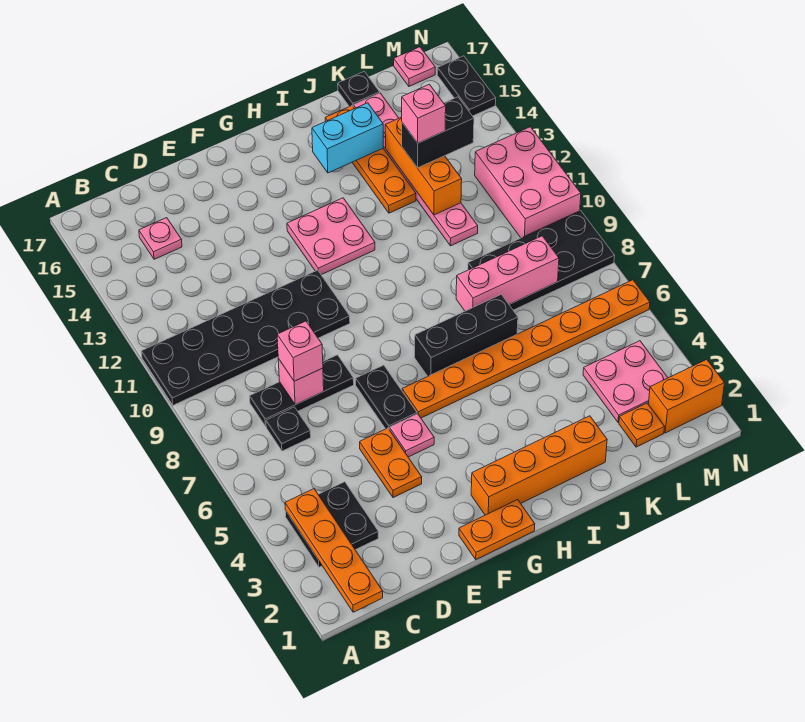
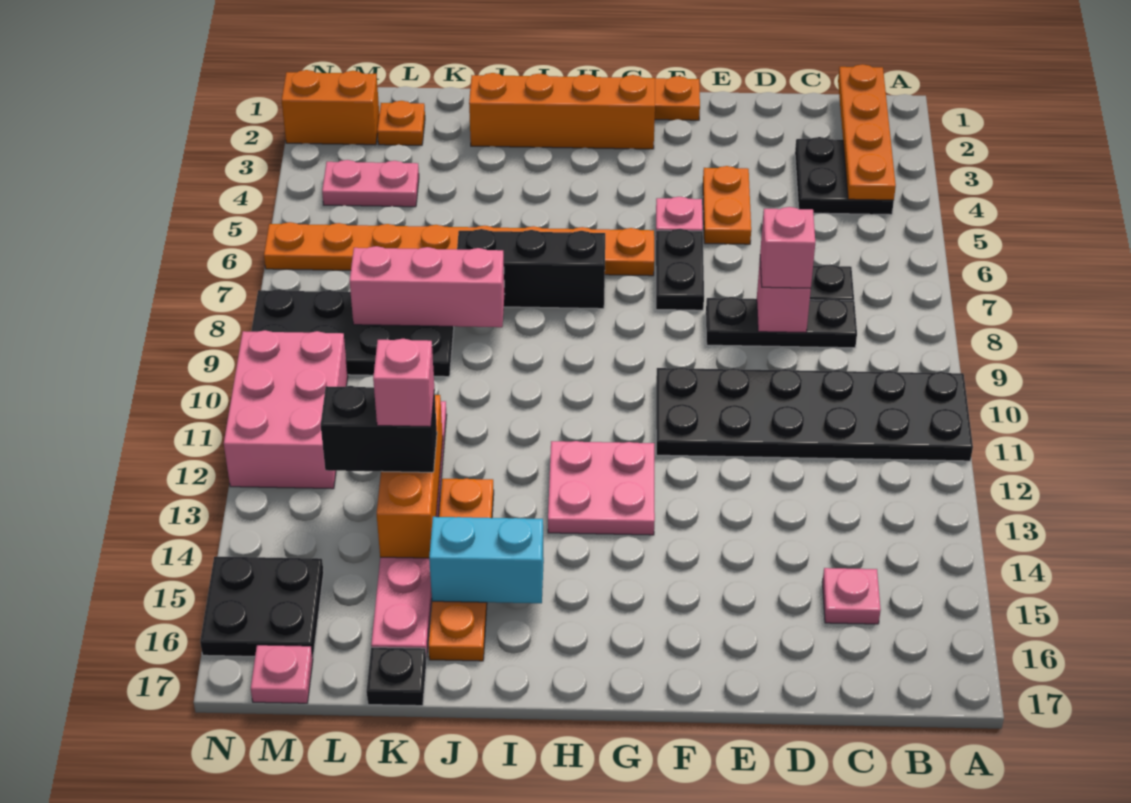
pink 2x2 plate [583,341,668,422] -> pink 1x2 plate [322,160,419,207]
black 1x2 plate [437,56,496,116] -> black 2x2 plate [200,557,324,657]

